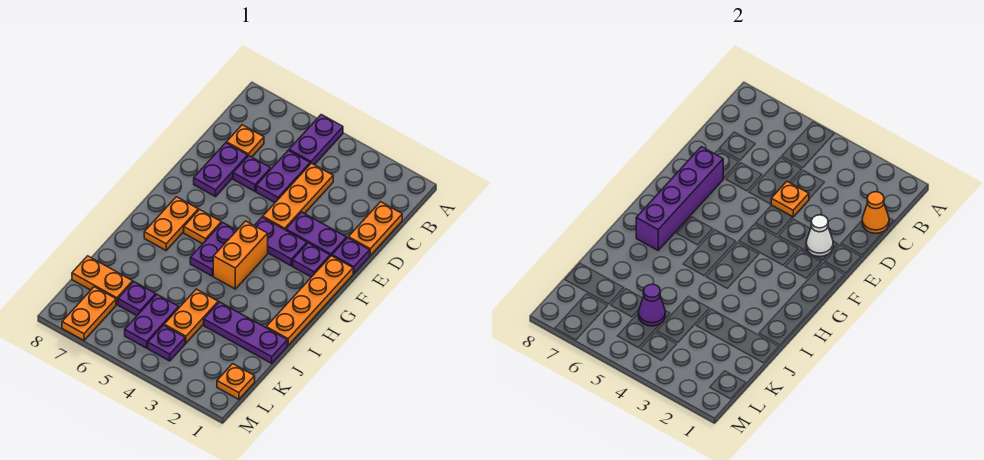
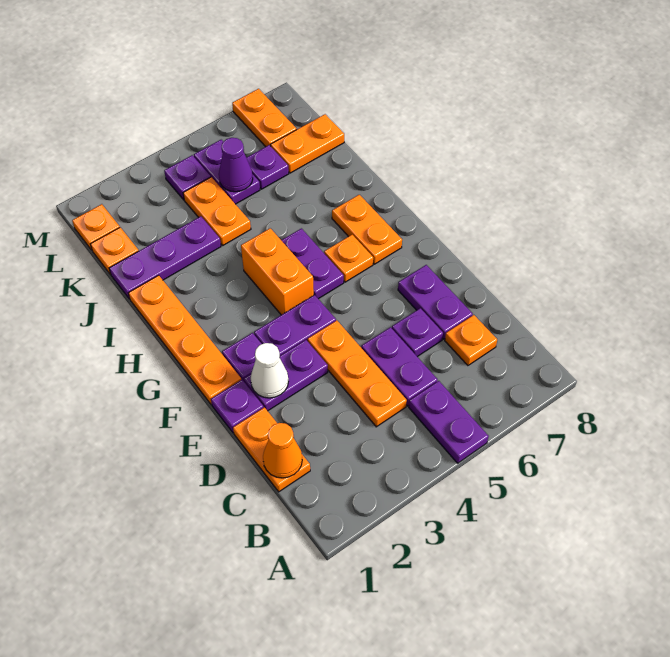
orange 1x1 plate [771,181,809,217] -> orange 1x1 plate moved to [91,227,139,275]
purple 1x4 brick [636,147,723,250] -> none

